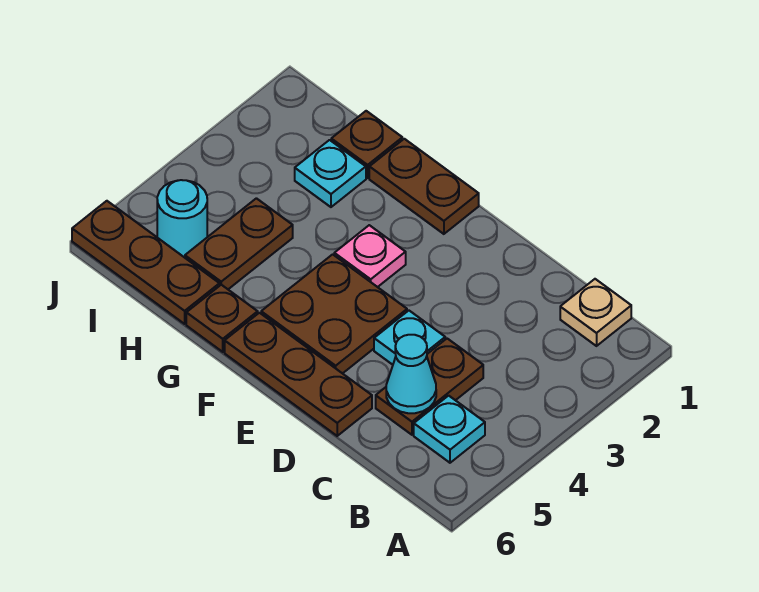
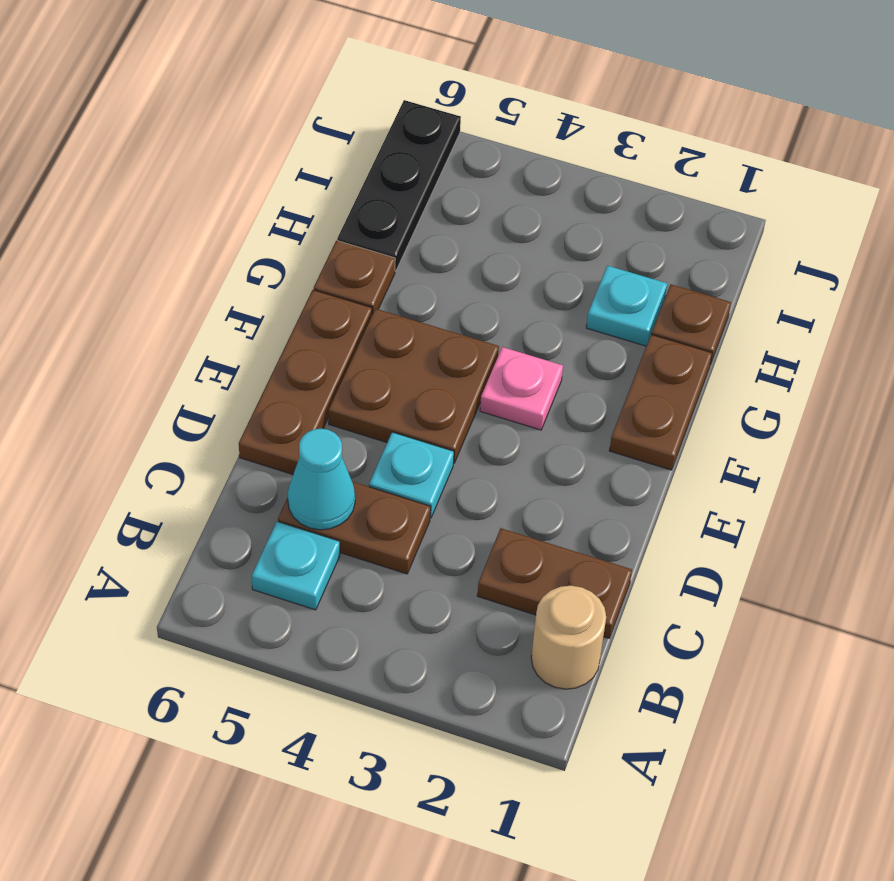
tan 1x1 plate [560,279,631,346] -> tan 1x1 round brick [531,586,606,689]
brown 1x2 plate [185,198,293,289] -> brown 1x2 plate moved to [477,528,632,638]
brown 1x3 plate [72,201,219,324] -> black 1x3 plate [337,100,461,271]
cyan 1x1 round brick [157,180,207,258] -> none

